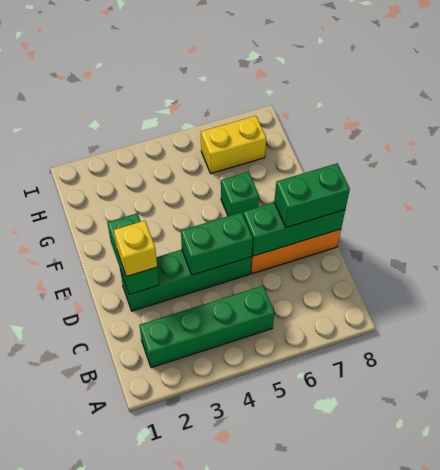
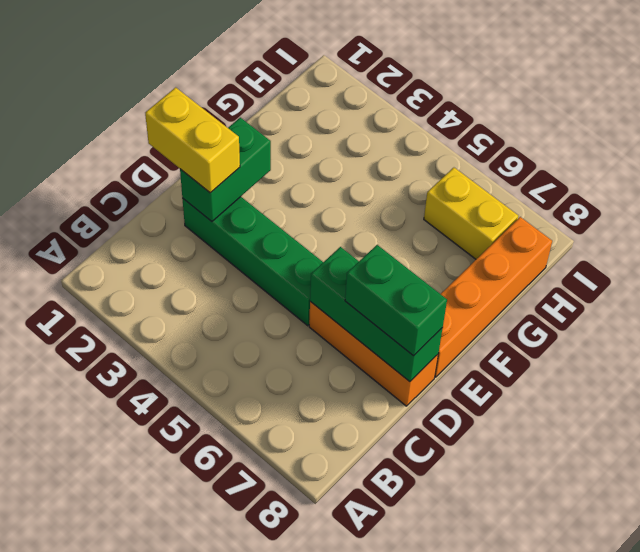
green 1x4 brick [139,286,274,368] -> none
yellow 1x1 brick [114,221,157,277] -> yellow 1x2 brick [145,87,240,193]
green 1x2 brick [181,212,253,275] -> none
none -> orange 1x4 brick [435,217,552,377]
green 1x1 brick [221,172,259,216] -> none

